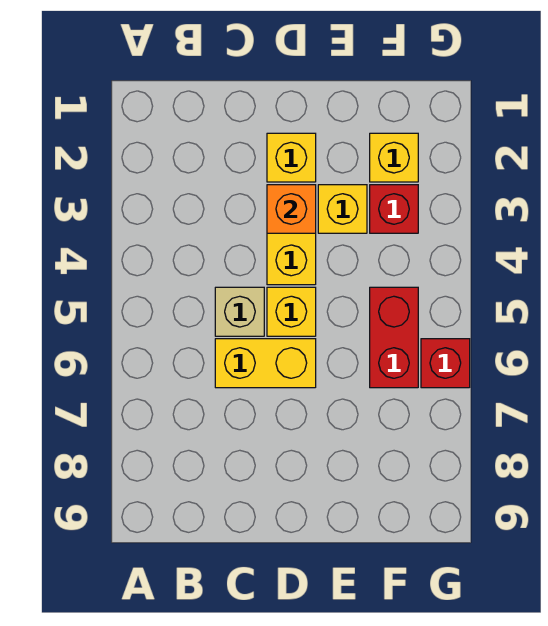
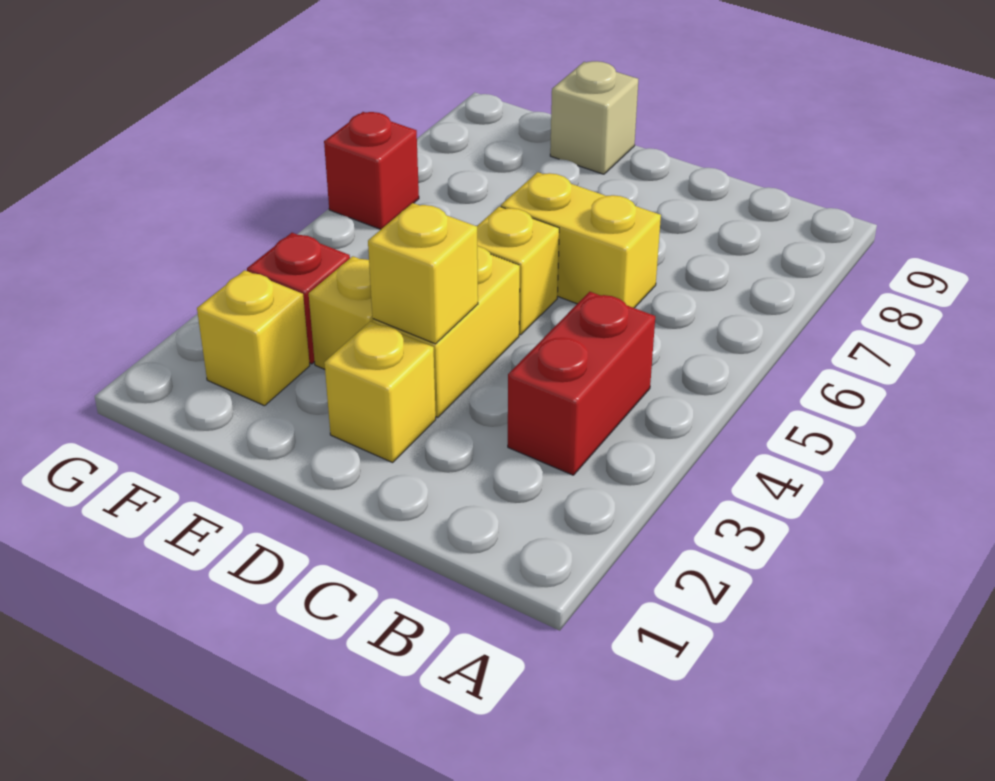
tan 1x1 brick [215,287,264,336] -> tan 1x1 brick moved to [550,61,638,174]
orange 1x1 brick [267,185,316,233] -> yellow 1x1 brick [368,203,478,344]
red 1x2 brick [370,287,418,388] -> red 1x2 brick moved to [508,292,655,475]

